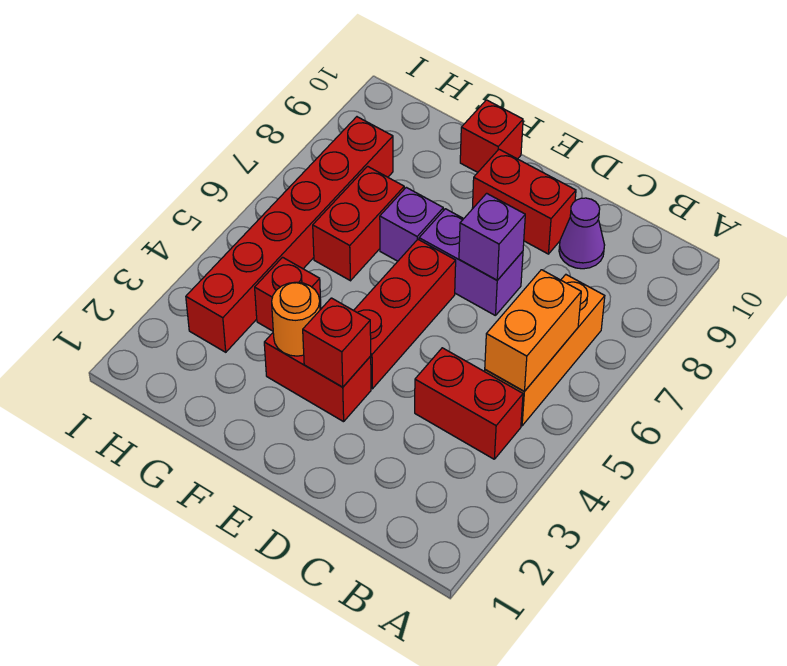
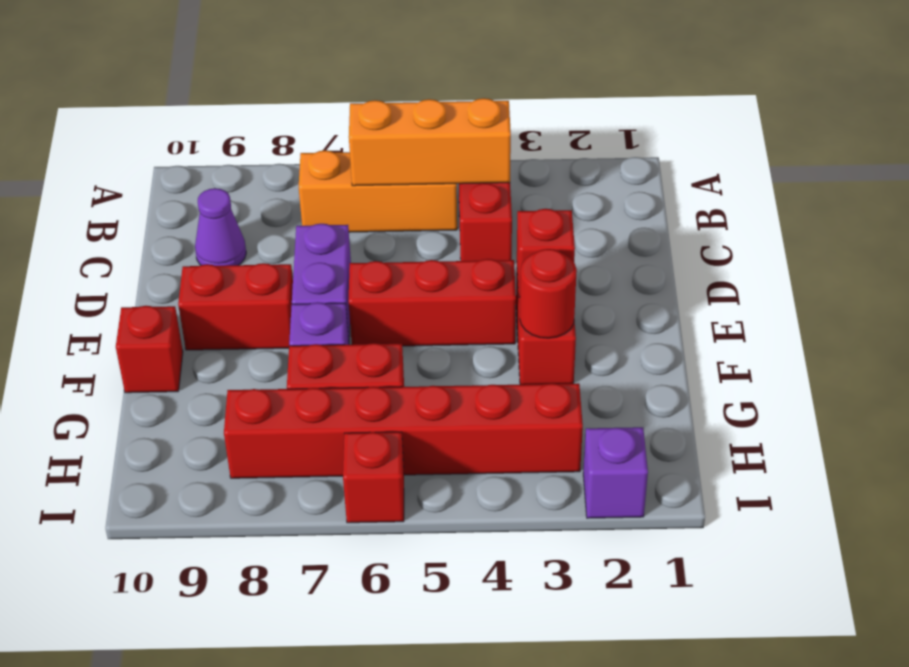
orange 1x2 brick [485,270,581,391] -> orange 1x3 brick [349,98,511,186]
purple 1x1 brick [459,193,525,280] -> purple 1x1 brick moved to [583,427,648,518]
red 1x2 brick [472,149,576,254] -> red 1x2 brick turned to [178,263,293,350]
orange 1x1 round brick [272,282,320,356] -> red 1x1 round brick [520,249,577,338]
red 1x1 brick [255,257,321,331] -> red 1x1 brick moved to [343,432,404,523]

